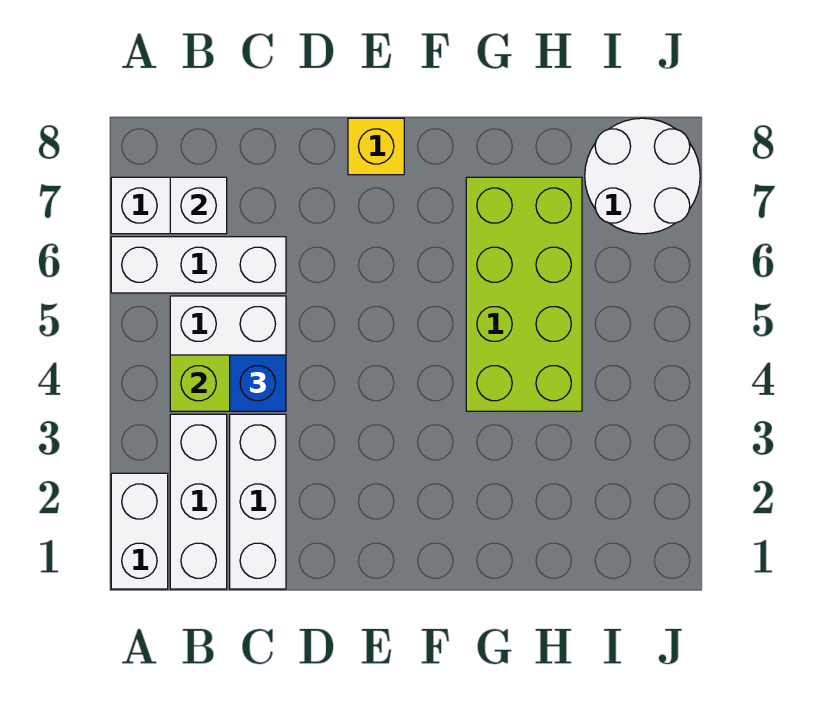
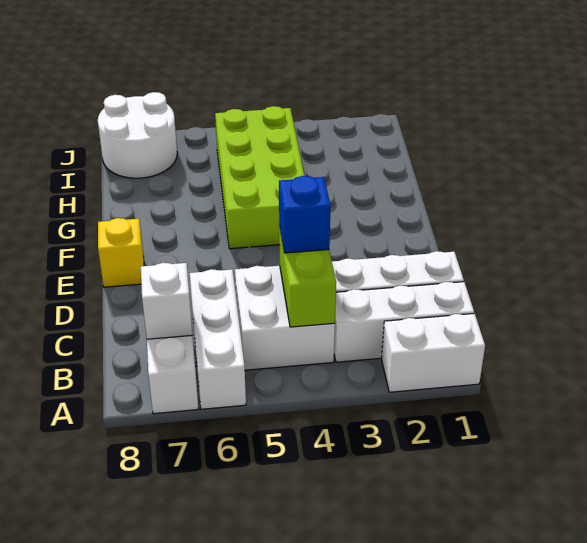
lime 2x4 brick [466,177,582,411] -> lime 2x4 brick turned to [215,106,304,249]

